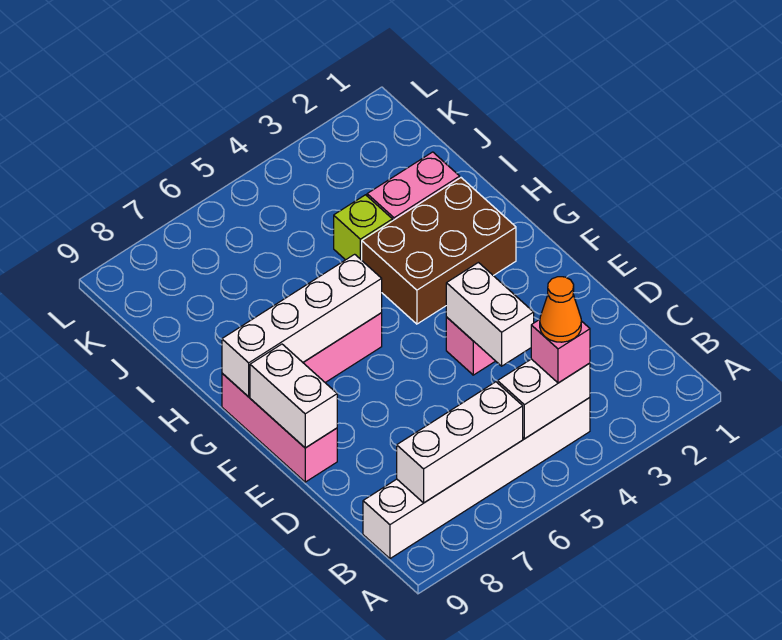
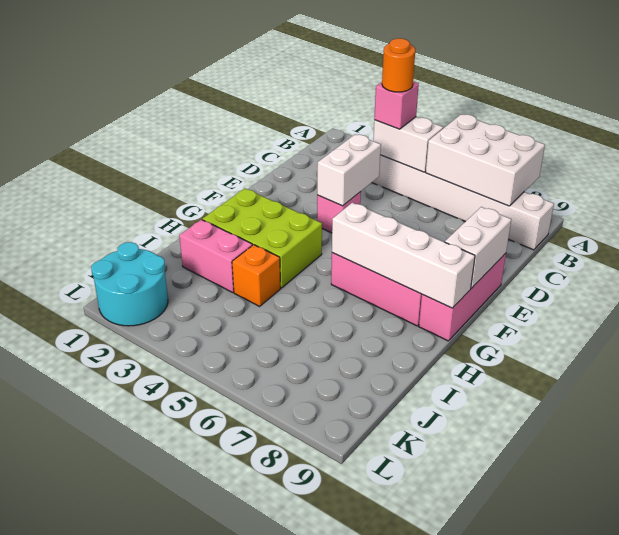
orange 1x1 cone [540,277,581,342] -> orange 1x1 round brick [382,38,415,92]
white 1x3 brick [397,382,523,503] -> white 2x3 brick [426,114,545,206]
brown 2x3 brick [362,178,516,324] -> lime 2x3 brick [202,188,322,288]
lime 1x1 brick [334,195,392,260] -> orange 1x1 brick [232,245,281,306]
none -> cyan 2x2 round brick [91,242,168,326]

